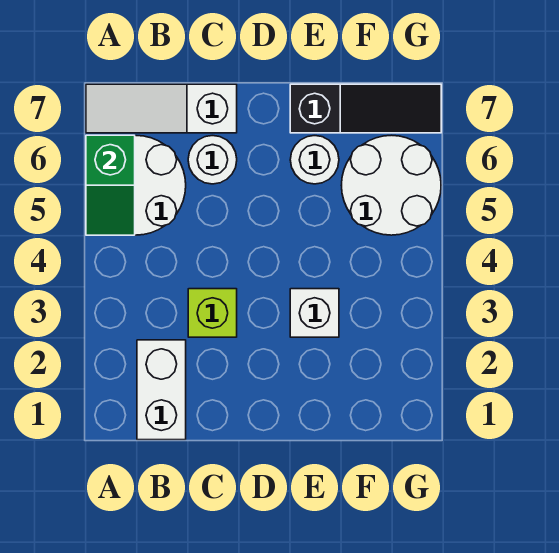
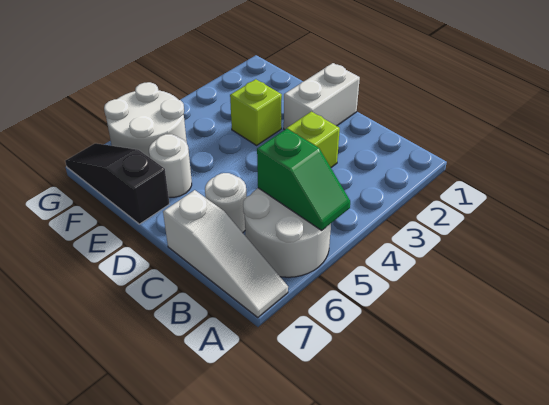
green 1x2 slope [86,135,135,235] -> green 1x2 slope turned to [257,129,350,231]
white 1x2 brick [137,340,186,440] -> white 1x2 brick moved to [284,63,360,130]
white 1x1 brick [290,289,339,337] -> lime 1x1 brick [230,79,282,145]

